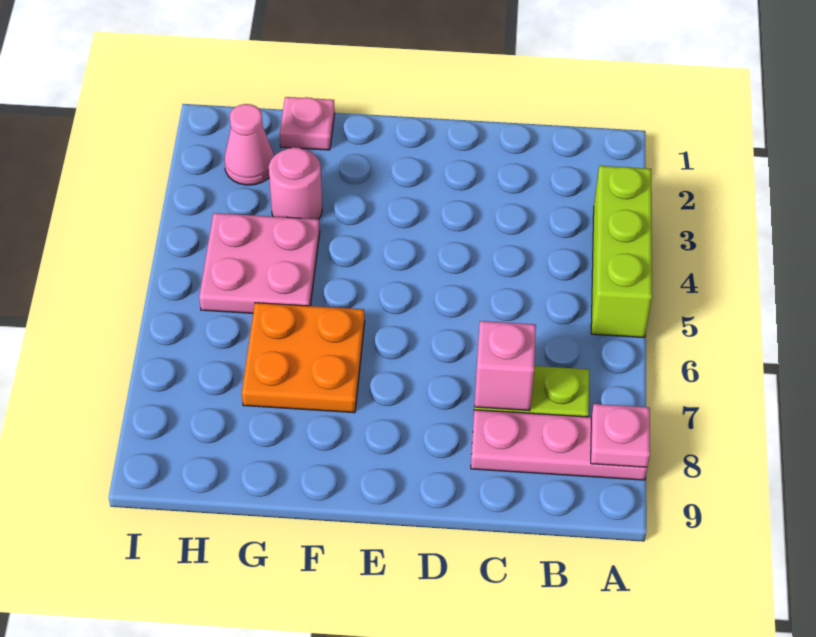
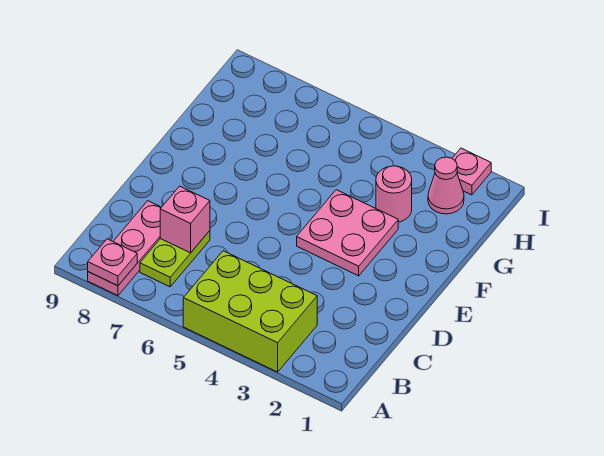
lime 1x3 brick [591,166,652,338] -> lime 2x3 brick [183,251,317,372]
orange 2x2 plate [242,303,365,413] -> none
pink 1x1 plate [280,97,335,150] -> pink 1x1 plate moved to [452,148,491,195]
pink 2x2 plate [199,213,320,313] -> pink 2x2 plate moved to [297,190,398,276]

